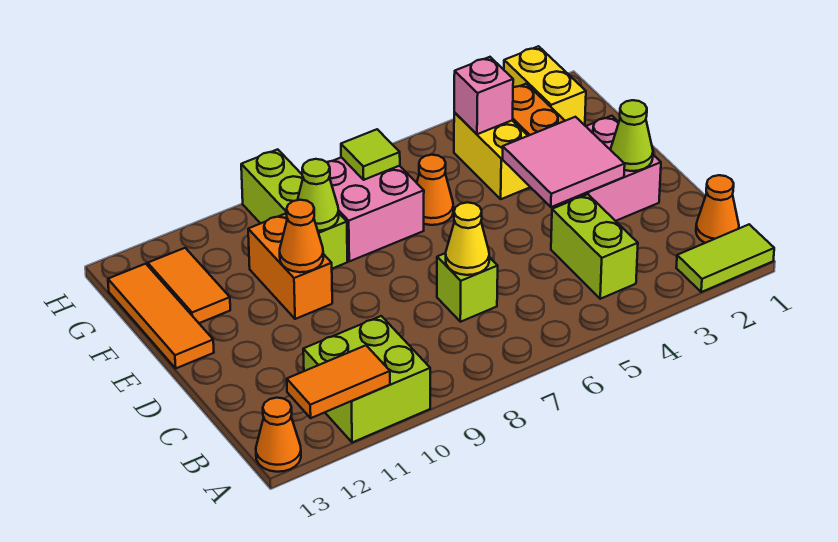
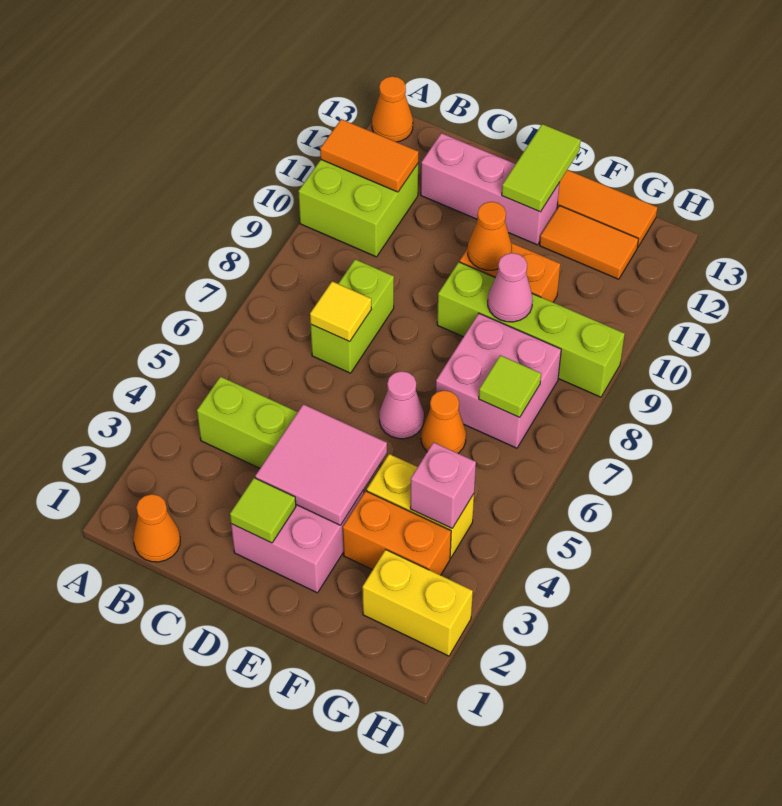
lime 1x2 tile [676,224,774,292] -> lime 1x2 tile moved to [502,124,581,212]
orange 1x2 tile [287,345,390,418] -> orange 1x2 tile turned to [320,119,419,192]
lime 1x1 brick [437,253,498,322] -> lime 1x2 brick [311,259,394,373]
yellow 1x1 cone [446,202,489,275] -> yellow 1x1 tile [310,281,371,341]
none -> pink 1x3 brick [421,133,560,245]
lime 1x1 cone [610,100,653,171] -> lime 1x1 tile [230,478,296,543]
none -> pink 1x1 cone [379,371,424,439]
lime 1x3 brick [241,149,347,269] -> lime 1x4 brick [437,262,625,397]
lime 1x1 cone [298,159,339,231] -> pink 1x1 cone [488,253,533,322]

